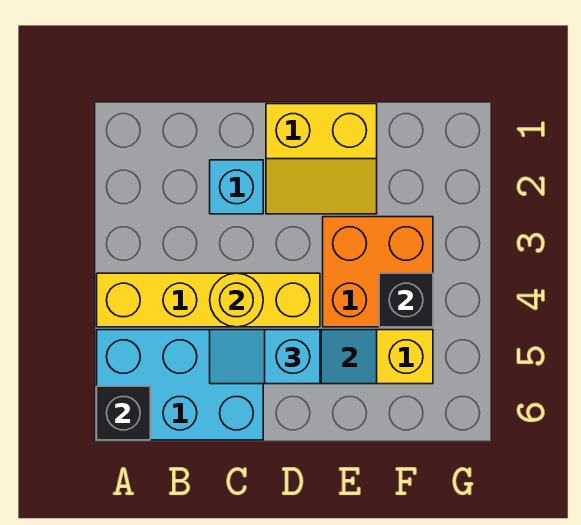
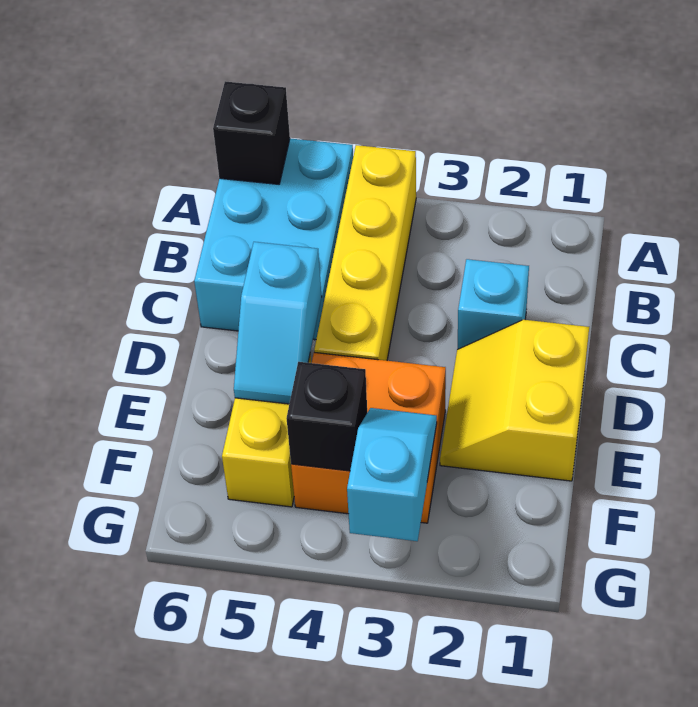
yellow 1x1 round brick [210,273,263,327] -> none
cyan 1x2 slope [210,330,320,384] -> cyan 1x2 slope moved to [347,408,437,541]

